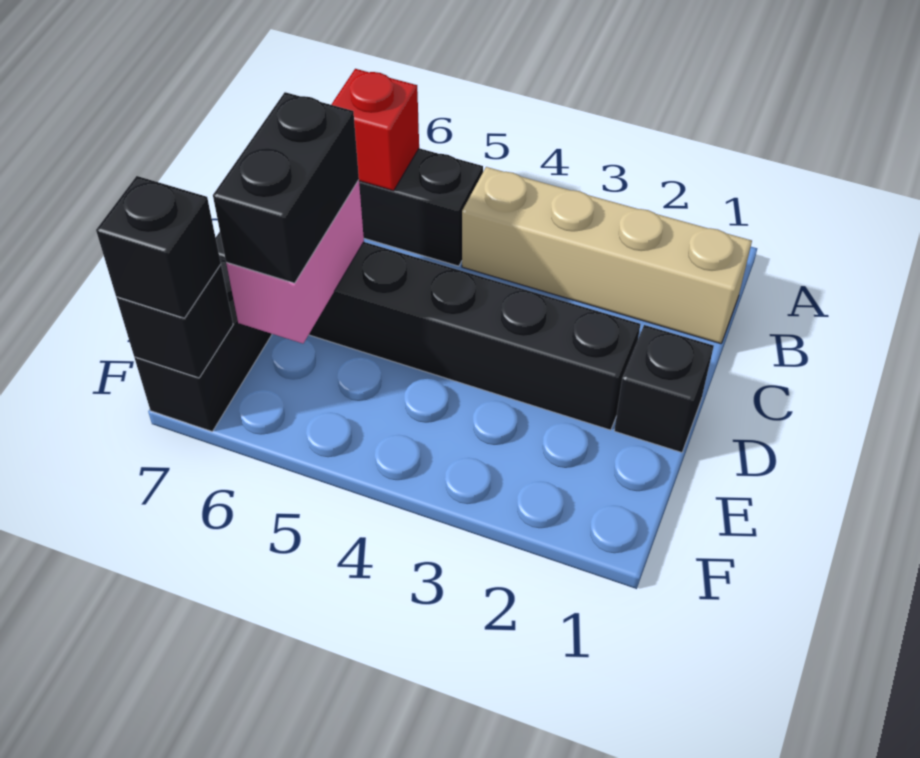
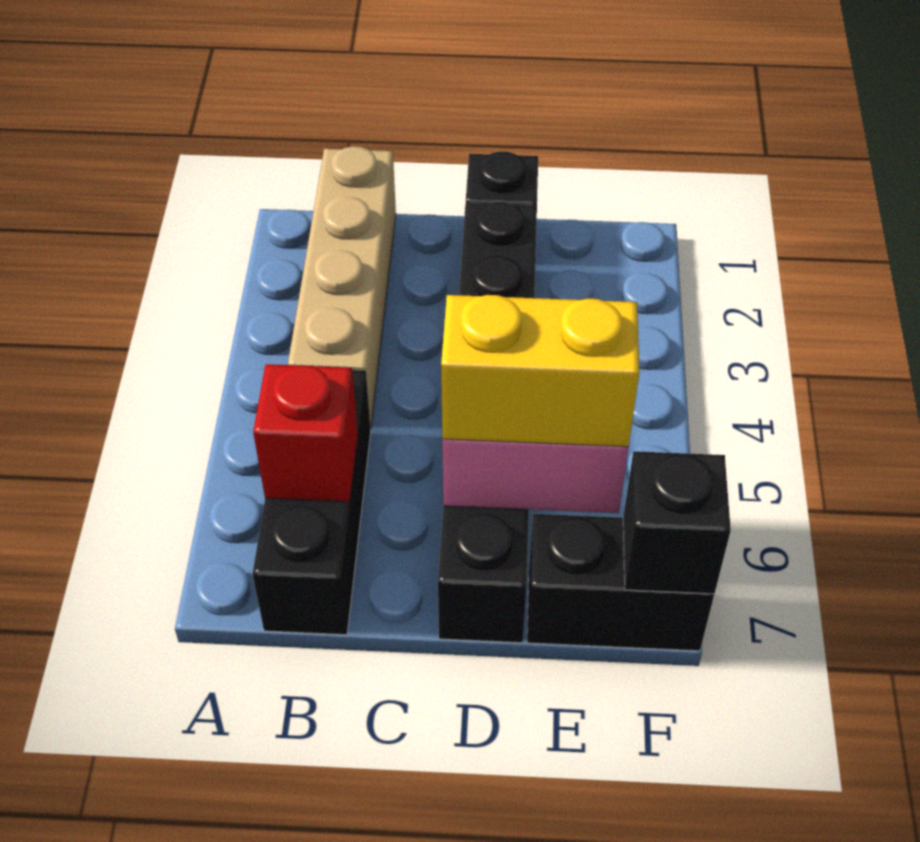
black 1x2 brick [213,92,359,283] -> yellow 1x2 brick [441,295,640,447]
black 1x1 brick [96,176,221,318] -> none

